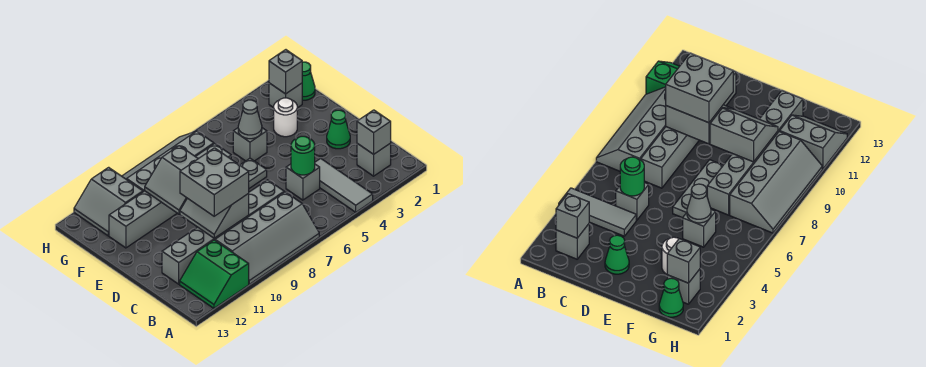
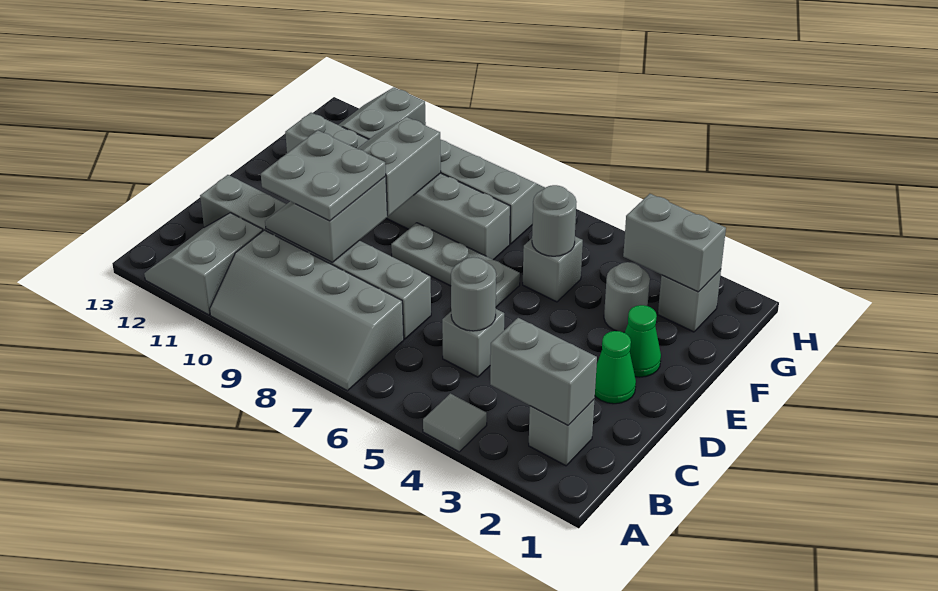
grey 1x3 tile [315,158,373,212] -> grey 1x1 tile [423,393,487,452]
green 2x2 slope [180,240,249,308] -> grey 2x2 slope [144,213,263,315]
grey 1x1 brick [357,110,391,154] -> grey 1x2 brick [490,318,597,425]
green 1x1 round brick [291,136,315,175] -> grey 1x1 round brick [451,257,496,331]
grey 2x2 brick [180,148,249,216] -> grey 2x2 plate [261,130,386,221]
white 1x1 round brick [274,98,297,137] -> grey 1x1 round brick [604,262,650,332]
grey 1x1 cone [238,100,262,139] -> grey 1x1 round brick [532,185,577,256]
green 1x1 cone [302,62,315,100] -> green 1x1 cone moved to [625,305,661,377]
grey 1x1 brick [269,50,302,94] -> grey 1x2 brick [623,194,726,292]

